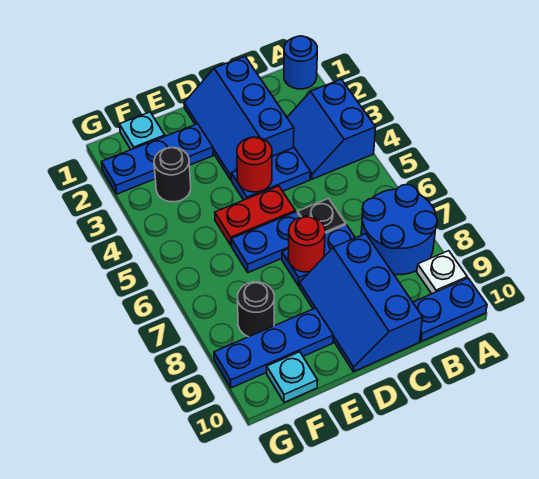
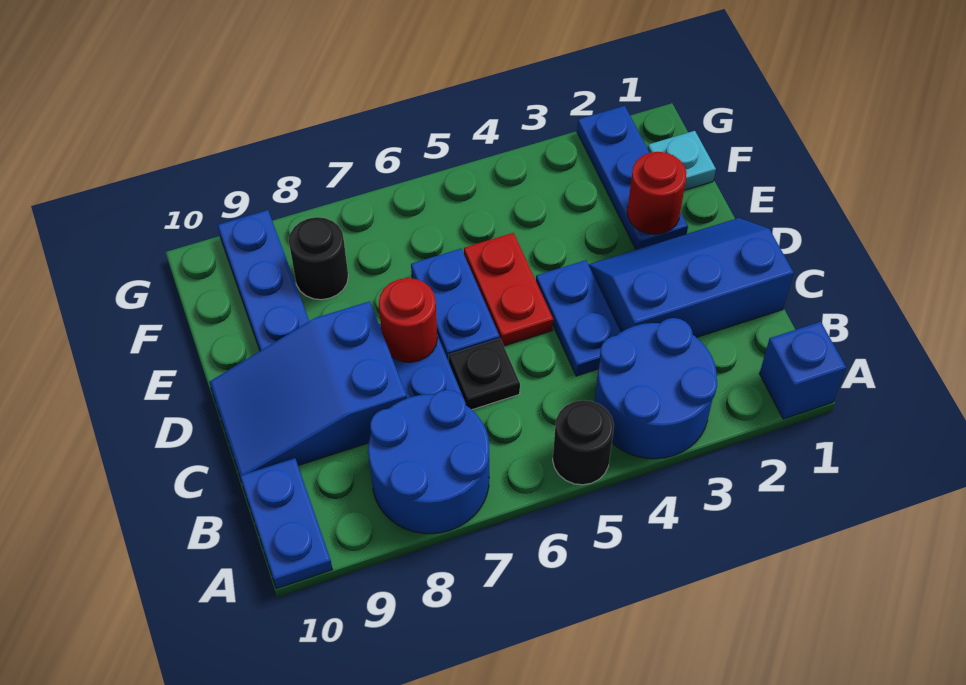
blue 1x1 round brick [284,36,317,89] -> blue 1x1 brick [759,322,846,419]
blue 2x2 slope [287,79,376,179] -> blue 2x2 round brick [595,318,717,459]
white 1x1 plate [417,251,467,294] -> none
blue 2x3 slope [299,234,423,372] -> blue 2x3 slope turned to [209,301,407,476]
red 1x1 round brick [237,137,272,192] -> red 1x1 round brick moved to [627,152,687,235]
black 1x1 round brick [154,148,191,202] -> black 1x1 round brick moved to [553,400,614,485]
cyan 1x1 plate [267,352,318,403] -> none

